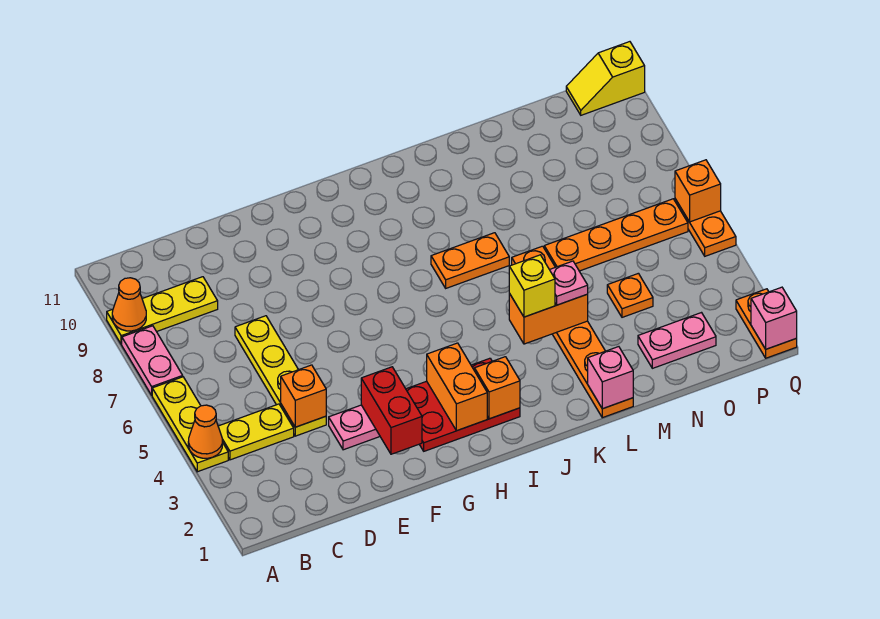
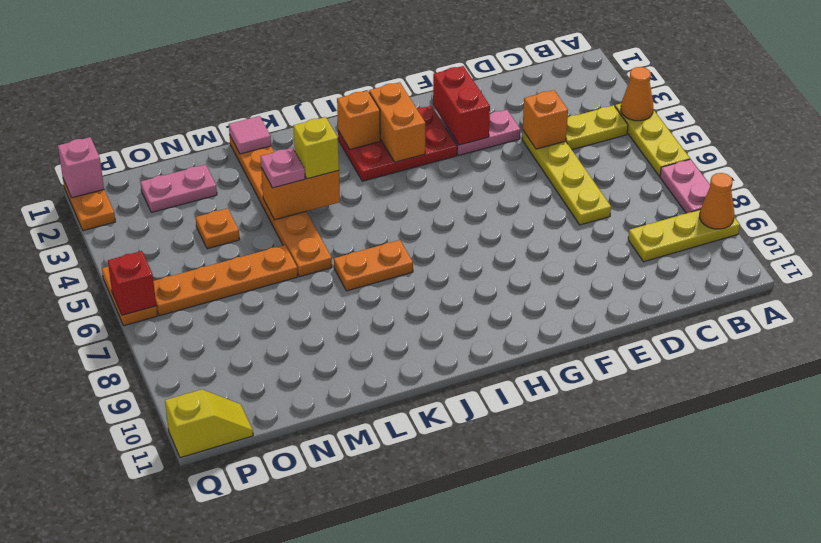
pink 1x1 brick [588,347,633,409] -> pink 1x1 tile [229,116,271,154]
orange 1x1 brick [675,160,721,222] -> red 1x1 brick [108,251,156,315]

